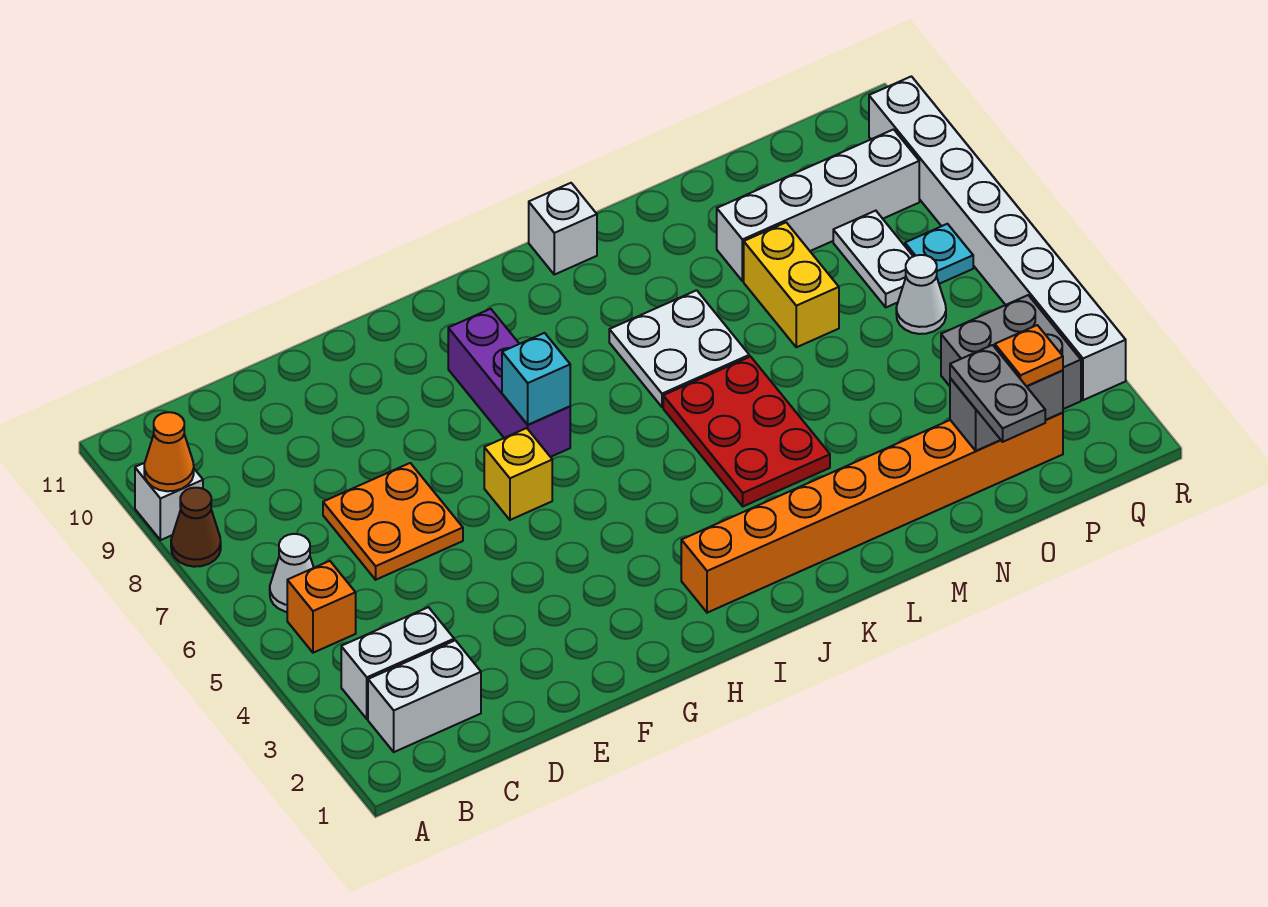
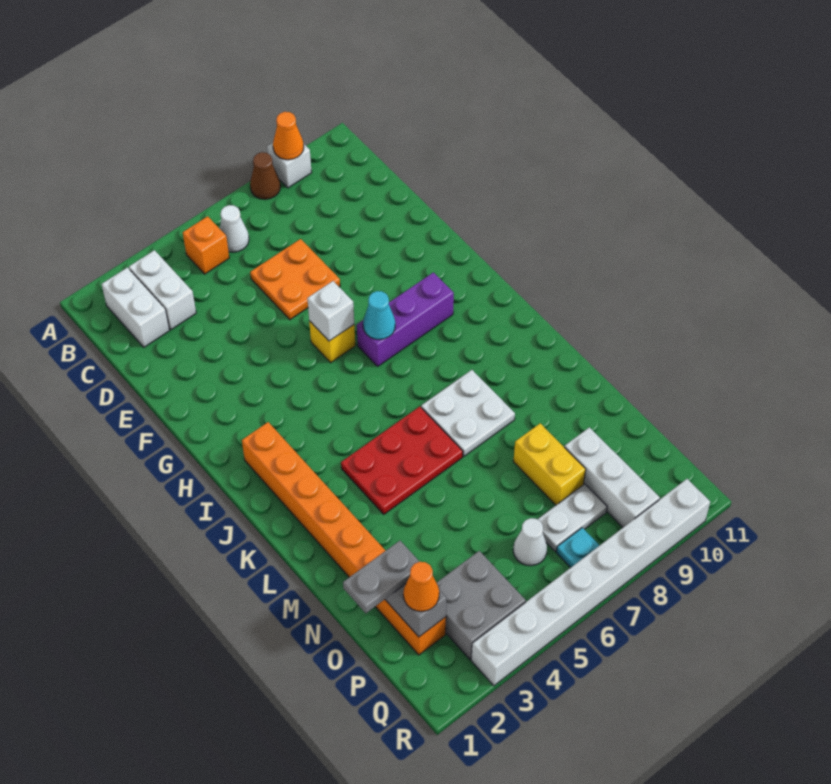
cyan 1x1 brick [502,333,570,425] -> cyan 1x1 cone [363,291,395,339]
white 1x1 brick [529,183,597,275] -> white 1x1 brick moved to [307,281,354,341]
yellow 1x2 brick [744,222,839,347] -> yellow 1x2 brick turned to [513,423,586,505]
white 1x4 brick [717,129,919,281] -> white 1x3 brick [564,427,660,527]
orange 1x1 plate [995,325,1063,386] -> orange 1x1 cone [403,562,439,611]

